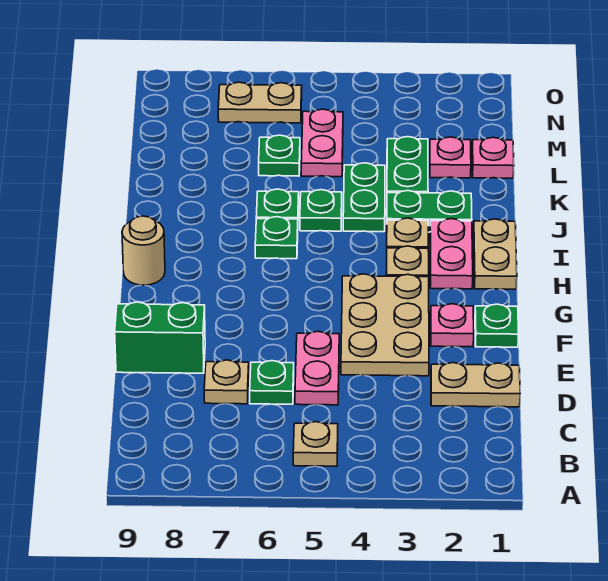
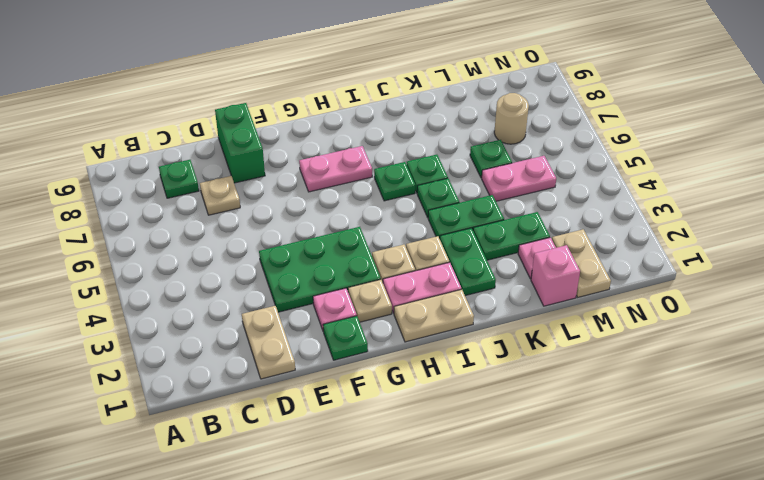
tan 1x1 plate [293,422,338,466] -> tan 1x1 plate moved to [348,280,392,322]
pink 1x2 plate [295,331,339,405] -> pink 1x2 plate moved to [299,146,372,192]
green 1x1 plate [250,361,294,404] -> green 1x1 plate moved to [159,160,199,198]
tan 2x3 plate [341,274,429,376] -> green 2x3 plate [259,227,381,312]
tan 1x1 round brick [122,216,165,285] -> tan 1x1 round brick moved to [494,93,529,144]
pink 1x1 plate [472,137,514,178] -> pink 1x1 brick [531,245,580,306]
tan 1x2 plate [218,82,302,123] -> tan 1x2 plate moved to [552,229,611,297]

